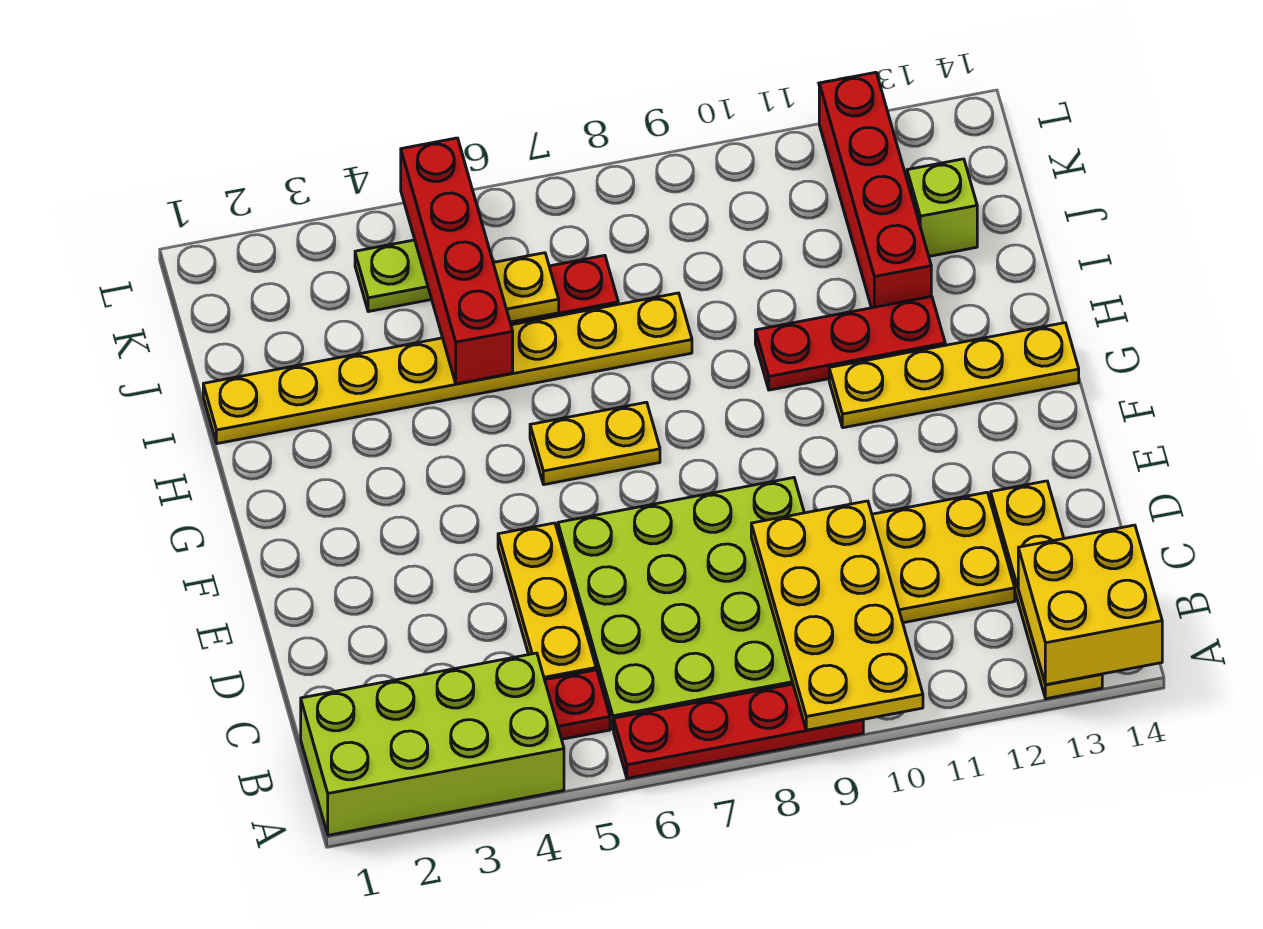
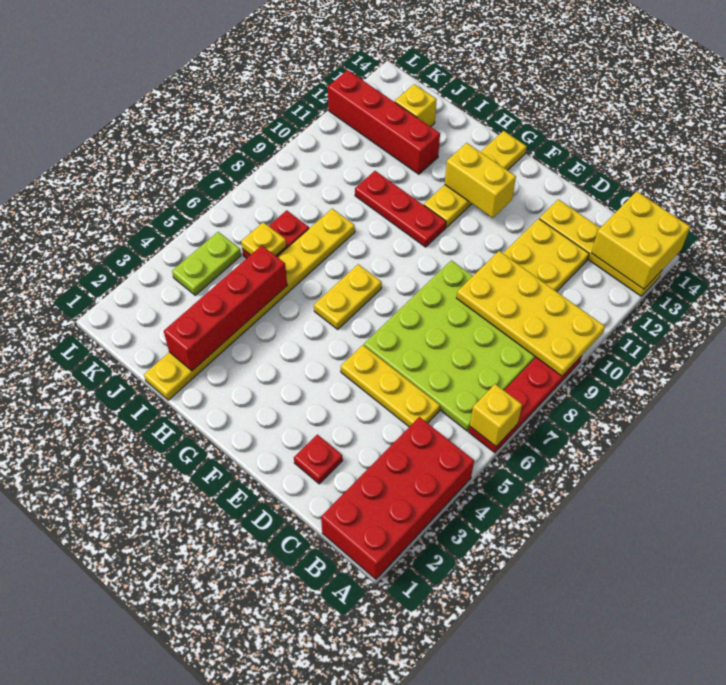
lime 2x4 brick [301,653,564,835] -> red 2x4 brick [321,417,474,579]
none -> yellow 1x1 brick [470,384,522,446]
red 1x1 plate [545,670,610,739] -> red 1x1 plate moved to [294,434,343,484]
none -> yellow 1x2 brick [445,143,516,218]
red 1x3 plate [755,296,945,390] -> red 1x3 plate turned to [355,171,446,247]
red 1x4 brick [401,138,513,384] -> red 1x4 brick turned to [164,245,287,371]
lime 1x1 brick [907,159,977,256] -> yellow 1x1 brick [395,84,437,127]

